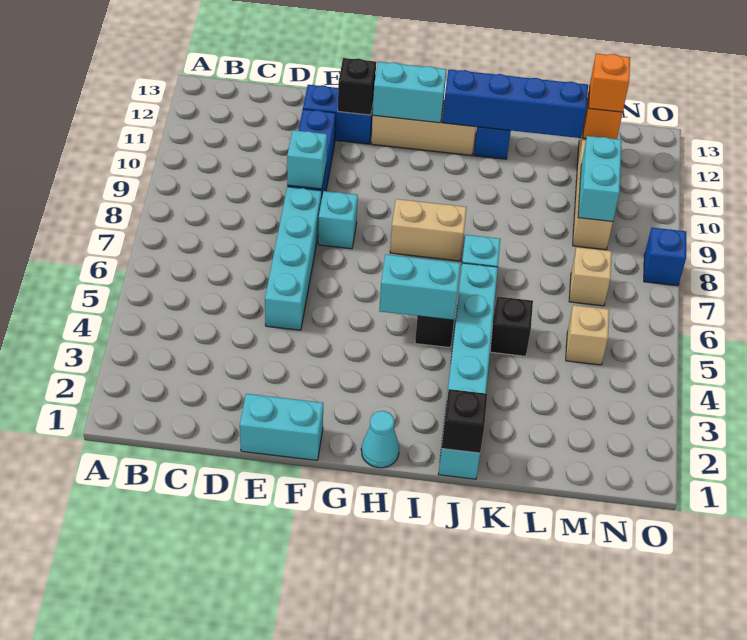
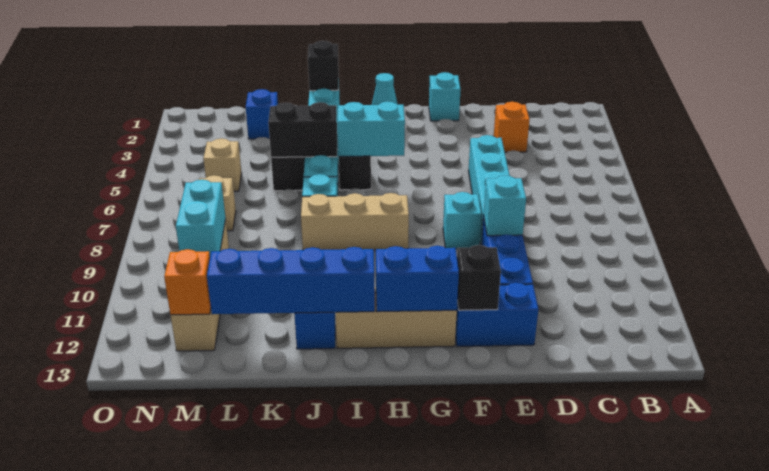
cyan 1x2 brick [240,394,323,460] -> cyan 1x1 brick [429,72,461,121]
cyan 1x2 brick [373,62,447,123] -> blue 1x2 brick [376,246,459,312]
tan 1x2 brick [390,199,467,261] -> tan 1x3 brick [301,193,409,250]
none -> black 1x2 brick [268,102,337,157]
orange 1x1 brick [589,54,630,112] -> orange 1x1 brick moved to [494,102,530,152]
blue 1x1 brick [644,228,686,286] -> blue 1x1 brick moved to [246,89,278,139]

